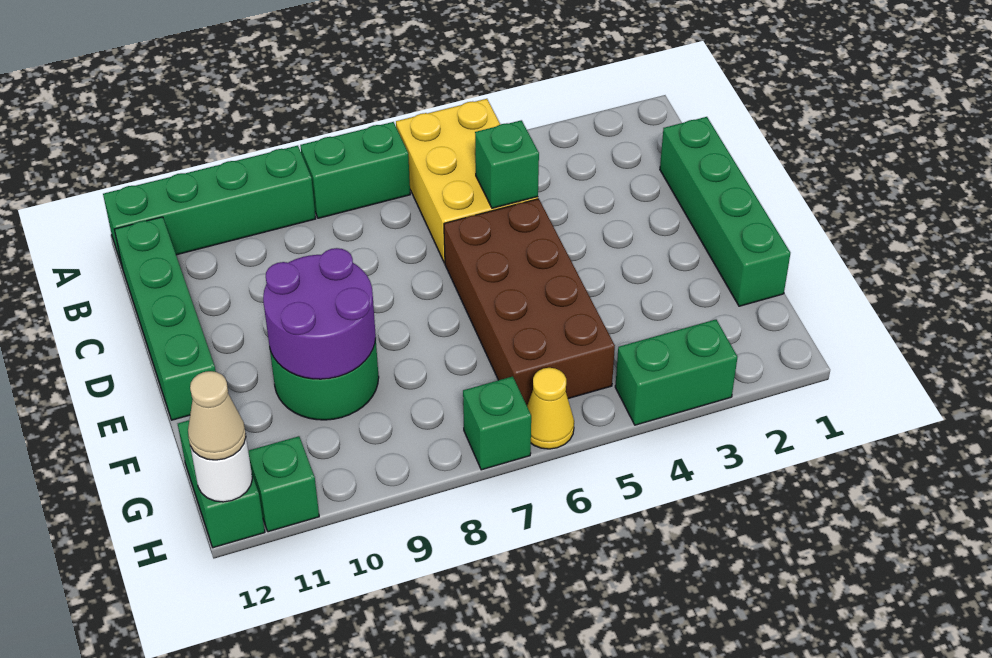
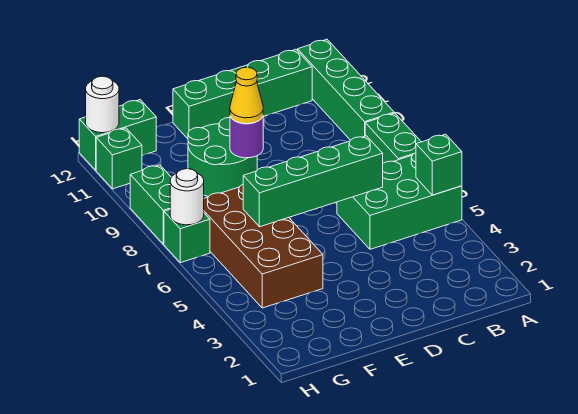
yellow 2x3 brick [396,99,538,263] -> green 2x3 brick [337,153,462,249]
green 1x4 brick [660,117,790,306] -> green 1x4 brick moved to [243,136,383,227]
green 1x1 brick [475,120,539,208] -> green 1x1 brick moved to [416,134,462,195]
brown 2x4 brick [444,199,615,405] -> brown 2x4 brick turned to [204,185,323,308]
purple 2x2 round brick [263,248,376,379] -> purple 1x1 round brick [230,116,263,158]
green 1x2 brick [615,320,737,425] -> green 1x2 brick moved to [130,165,171,244]
yellow 1x1 cone [527,368,574,449] -> yellow 1x1 cone moved to [230,67,263,124]
none -> white 1x1 round brick [170,169,204,225]
tan 1x1 cone [188,371,246,460] -> none

